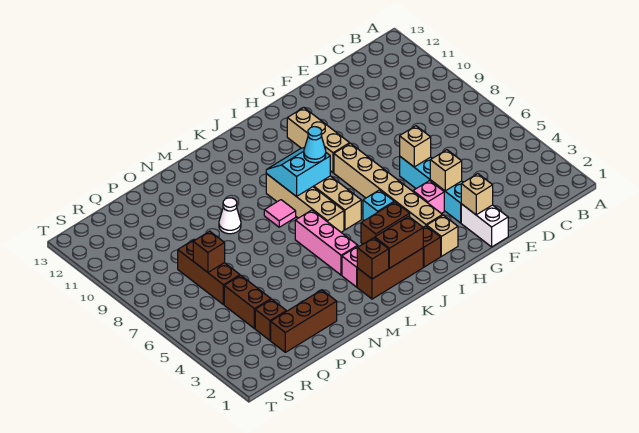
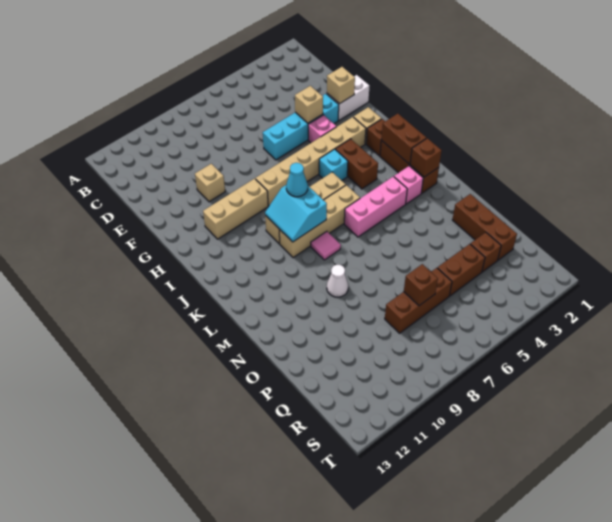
tan 1x1 brick [400,126,431,167] -> tan 1x1 brick moved to [195,164,225,202]

